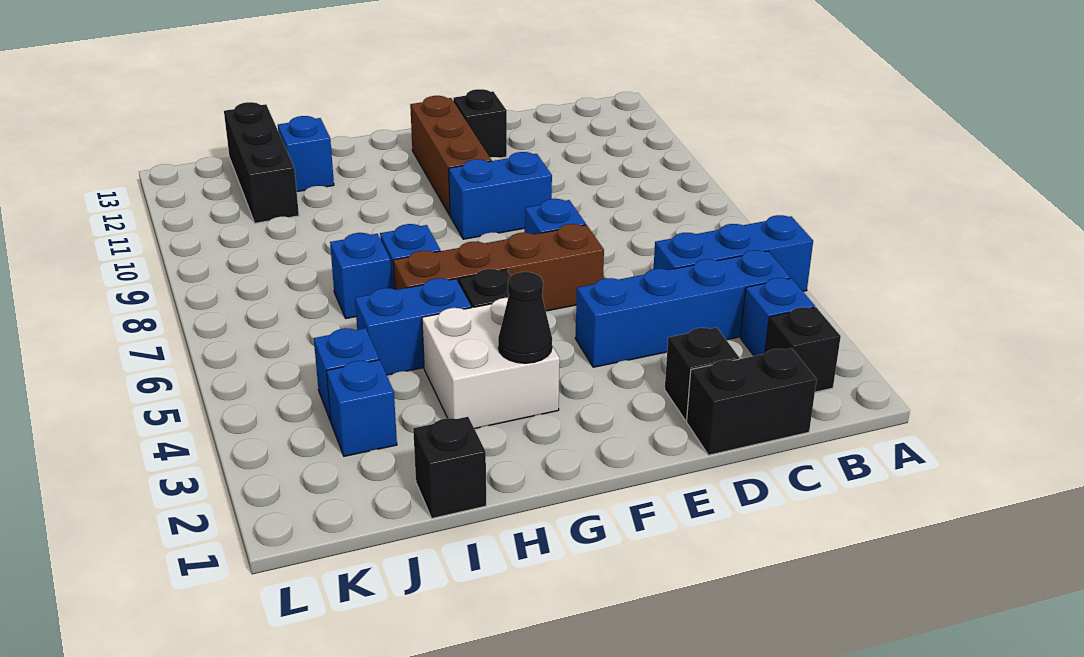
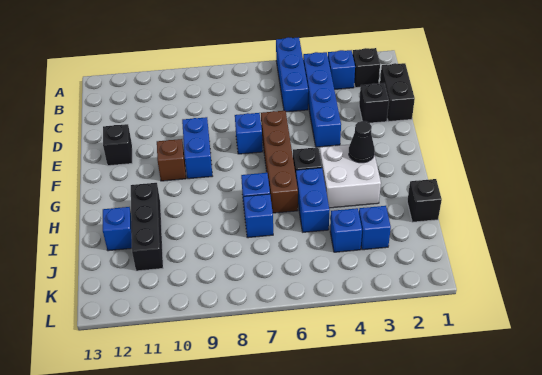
brown 1x3 brick [410,96,491,215] -> brown 1x1 brick [157,139,186,181]
black 1x3 brick [224,102,299,223] -> black 1x3 brick turned to [131,183,163,271]

